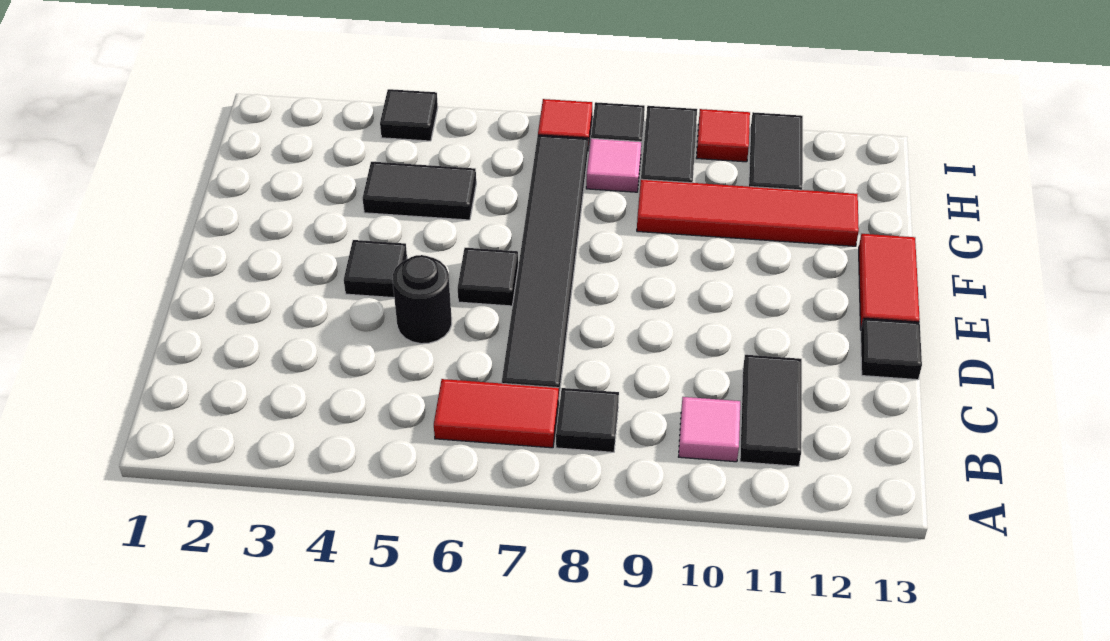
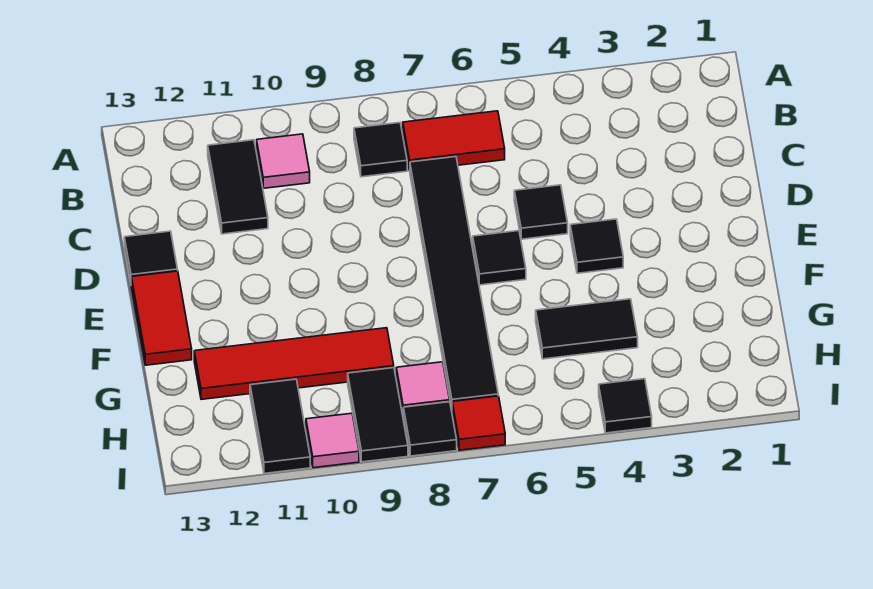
black 1x1 round brick [393,255,452,344] -> black 1x1 tile [514,185,568,239]
red 1x1 tile [697,109,750,162] -> pink 1x1 tile [306,413,359,468]

